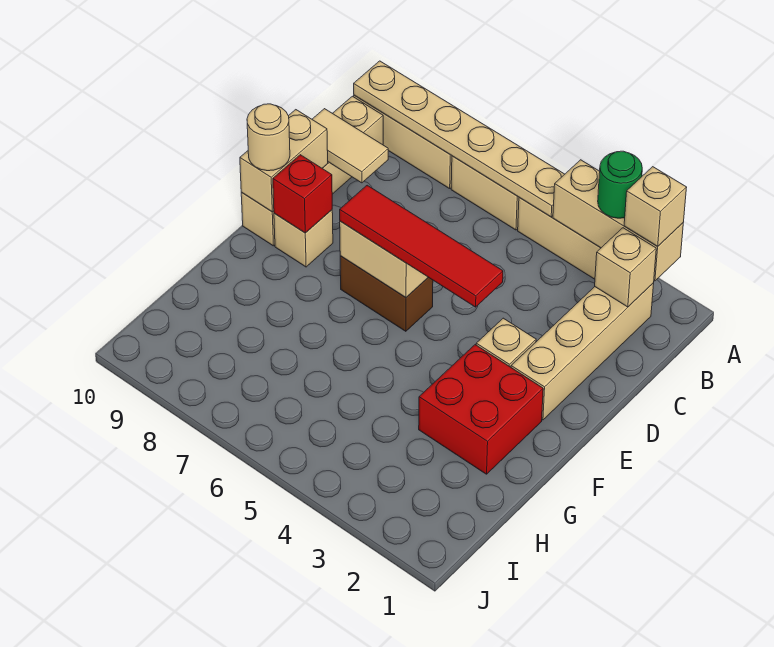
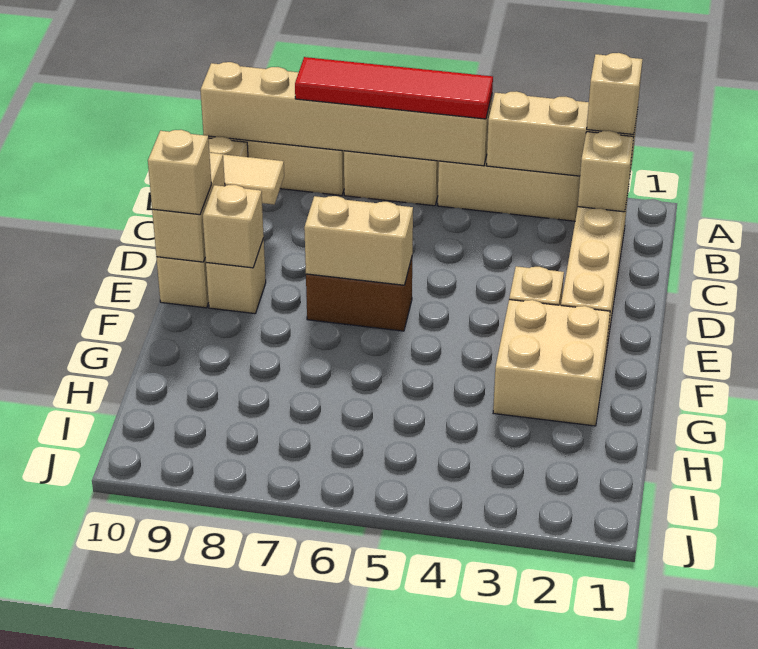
green 1x1 round brick [598,151,642,218] -> none
tan 1x6 plate [354,61,565,217] -> tan 1x6 brick [201,62,492,166]
red 1x4 tile [340,185,503,307] -> red 1x4 tile moved to [295,57,493,119]
red 1x1 brick [273,155,332,233] -> tan 1x1 brick [203,185,264,268]
tan 1x1 round brick [247,104,290,171] -> tan 1x1 brick [148,130,211,215]
red 2x2 brick [419,345,543,474] -> tan 2x2 brick [493,300,610,426]

